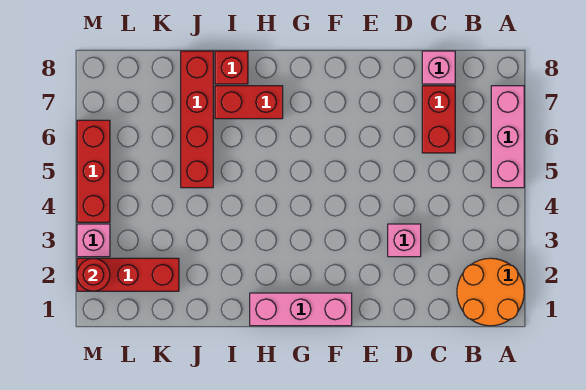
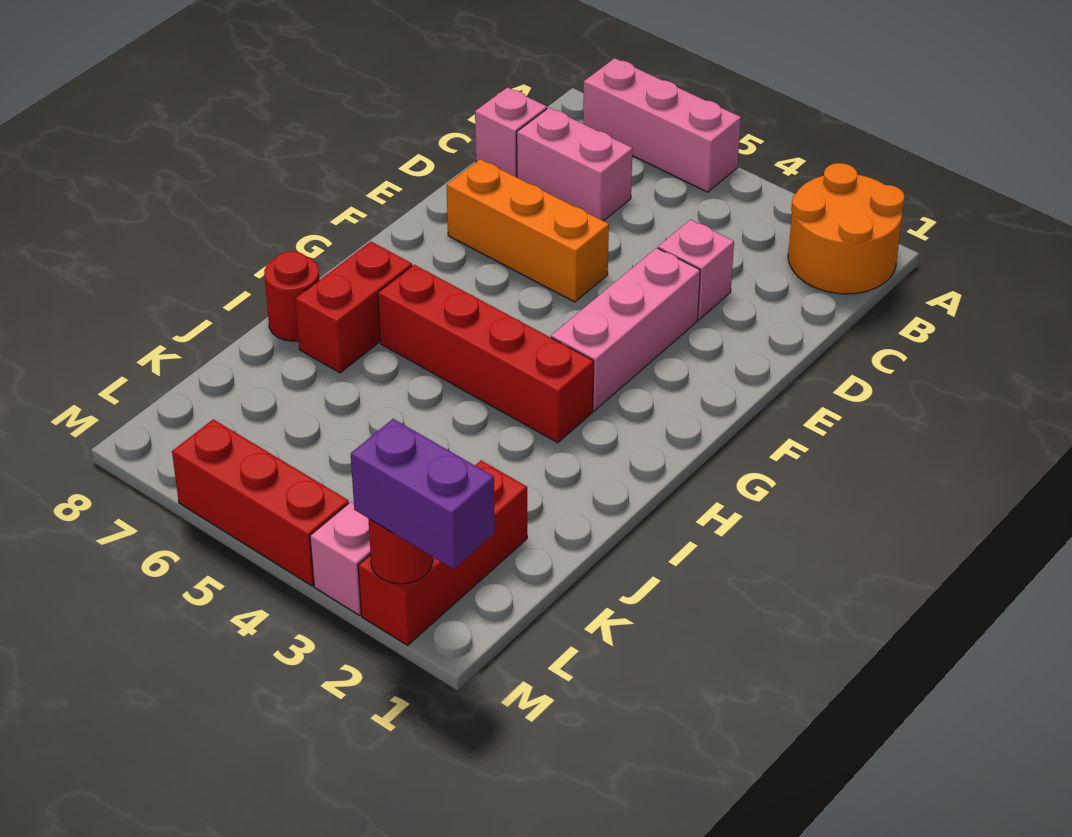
red 1x2 brick [422,86,455,153] -> pink 1x2 brick [517,108,633,221]
none -> orange 1x3 brick [446,159,609,302]
pink 1x3 brick [250,293,352,326] -> pink 1x3 brick moved to [551,248,700,411]
red 1x1 brick [215,51,248,84] -> red 1x1 round brick [264,251,319,341]
red 1x4 brick [181,51,213,188] -> red 1x4 brick moved to [378,265,594,443]
none -> purple 1x2 brick [351,419,495,569]

